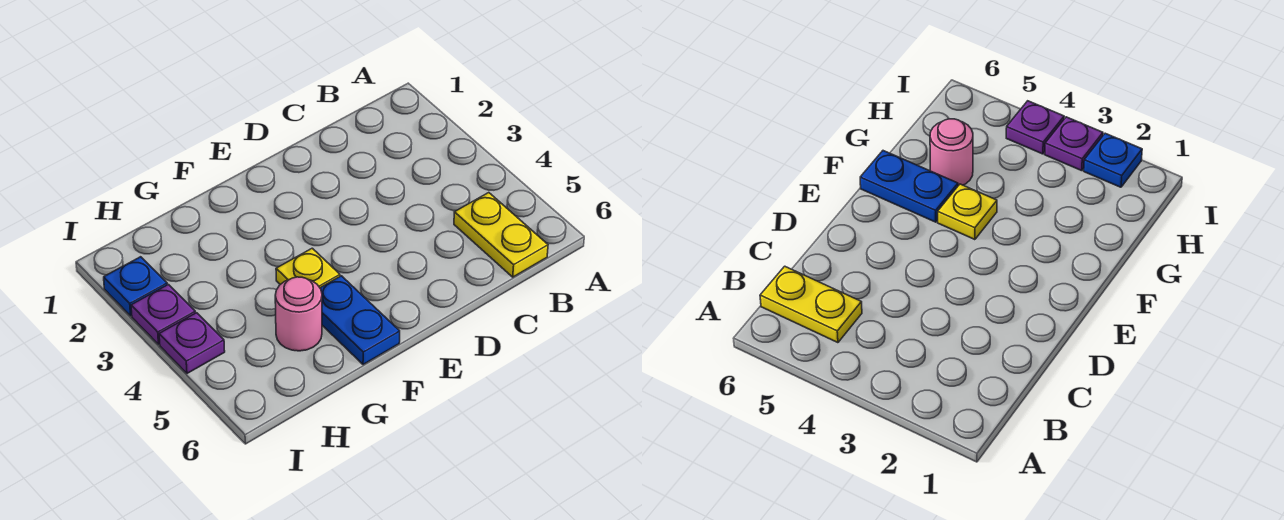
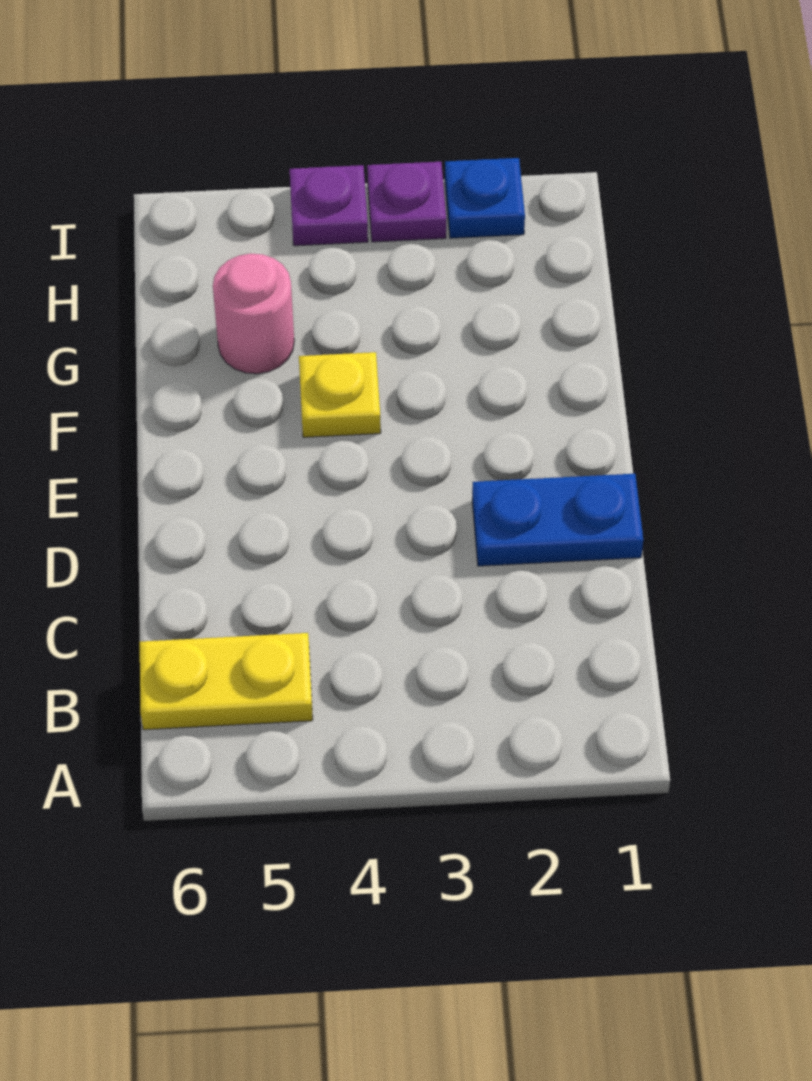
blue 1x2 plate [320,276,400,365] -> blue 1x2 plate moved to [472,474,643,566]

